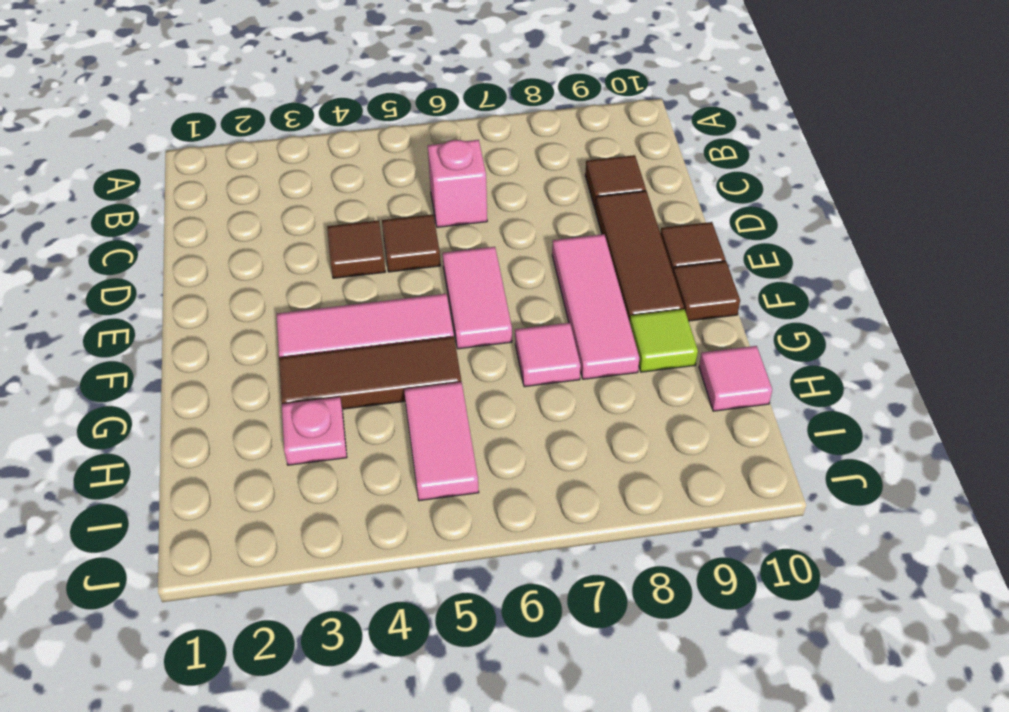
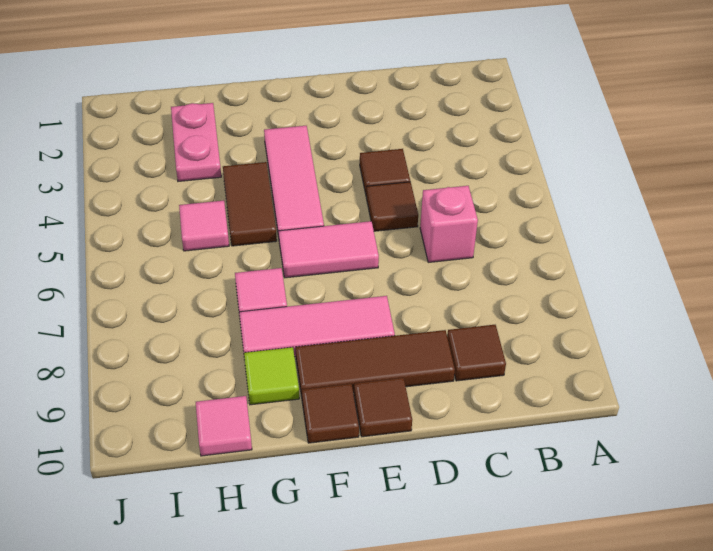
brown 1x3 tile [279,337,461,409] -> brown 1x2 tile [223,162,277,246]
pink 1x1 plate [282,397,347,465] -> pink 1x2 plate [171,103,221,181]
pink 1x2 tile [404,382,479,501] -> pink 1x1 tile [179,201,229,251]

